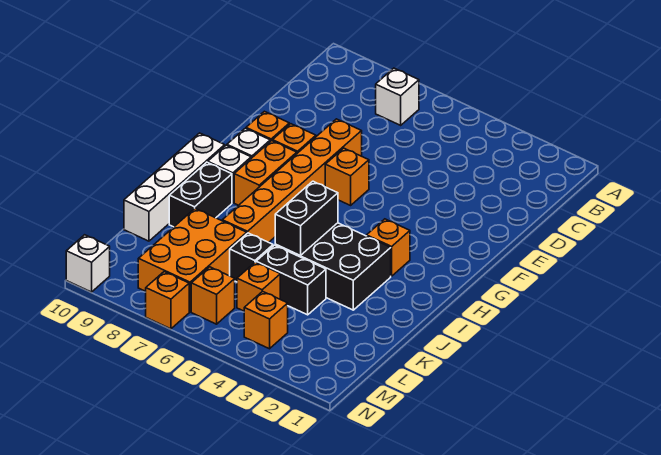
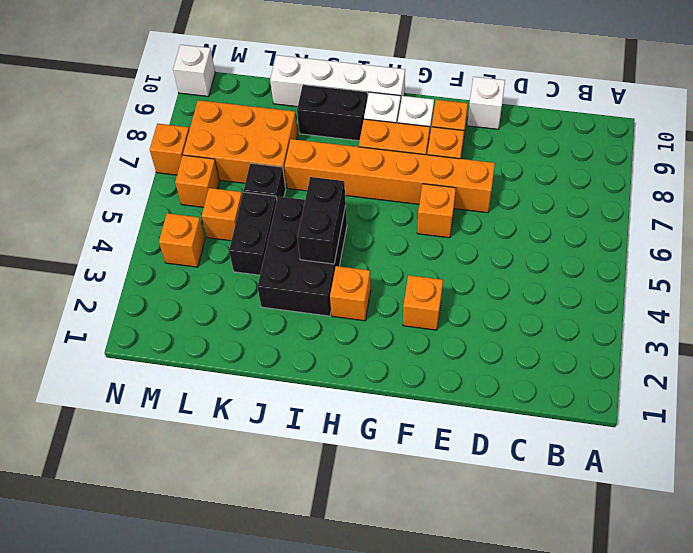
white 1x1 brick [376,68,419,125] -> white 1x1 brick moved to [467,77,505,129]
none -> orange 1x1 brick [403,275,443,330]
black 1x2 brick [275,181,338,256] -> black 1x2 brick turned to [297,177,346,264]

